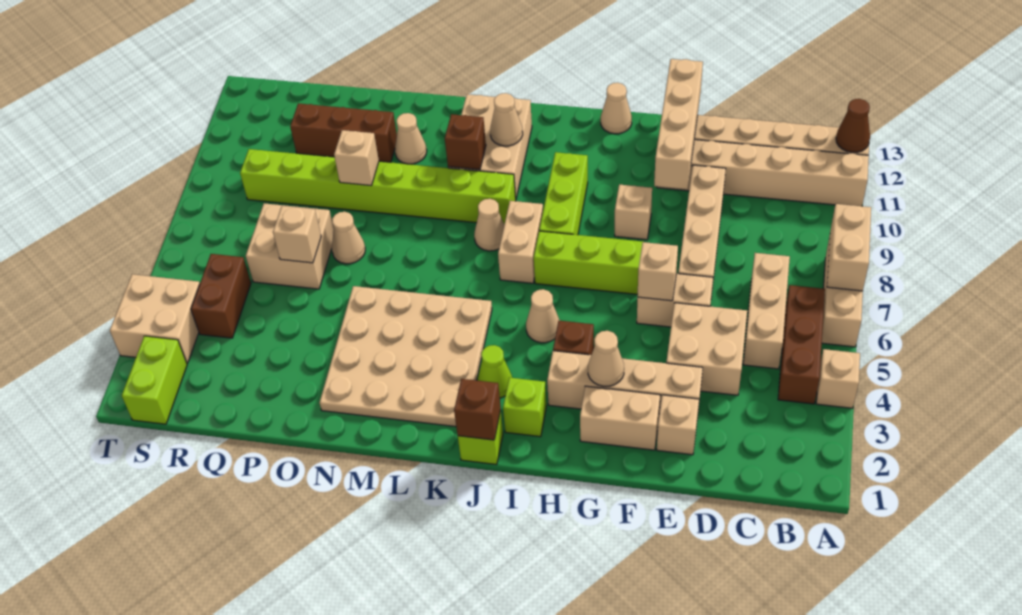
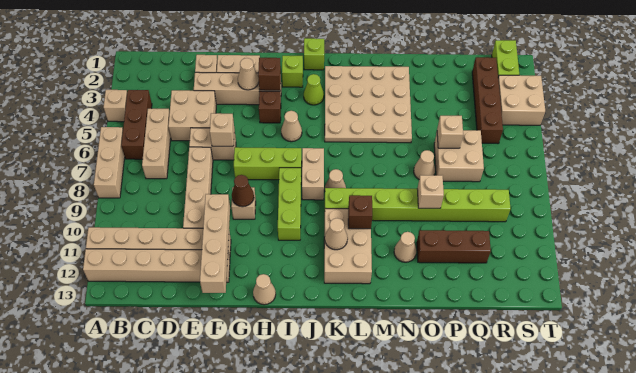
tan 1x2 brick [827,204,871,291] -> none
brown 1x1 cone [836,99,870,152] -> brown 1x1 cone moved to [232,175,254,207]
brown 1x1 brick [454,379,501,440] -> brown 1x1 brick moved to [258,58,281,90]
brown 1x2 brick [191,254,251,338] -> brown 1x4 brick [472,57,503,144]

